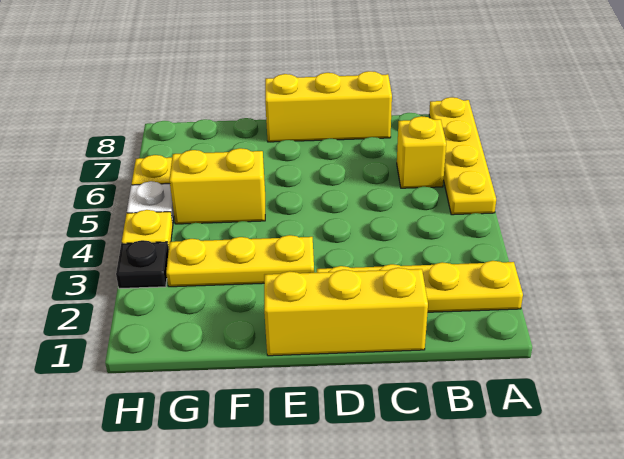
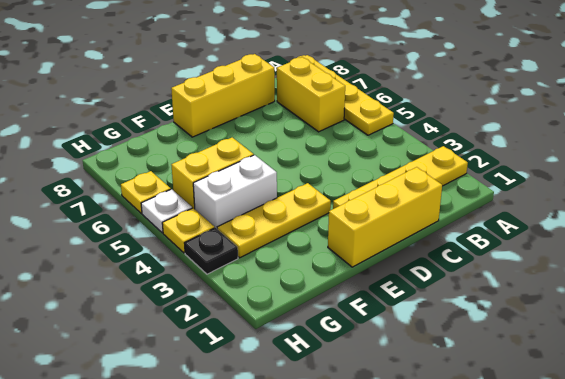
yellow 1x1 brick [397,116,446,188] -> yellow 1x2 brick [277,57,345,132]
none -> white 1x2 brick [193,155,277,228]

